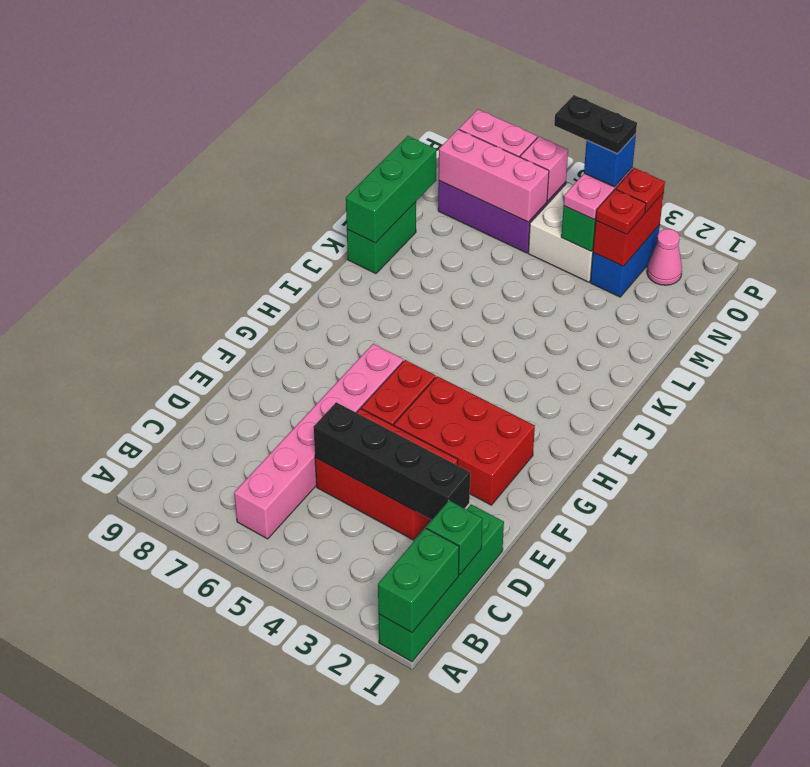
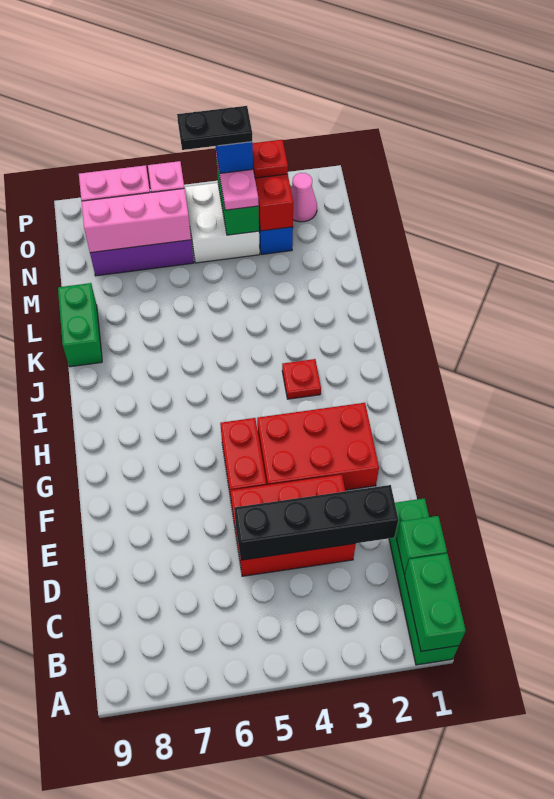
pink 1x6 brick [234,344,403,539] -> none
green 1x3 brick [346,136,436,243] -> none
red 1x1 plate [596,189,646,234] -> red 1x1 plate moved to [282,359,321,399]

